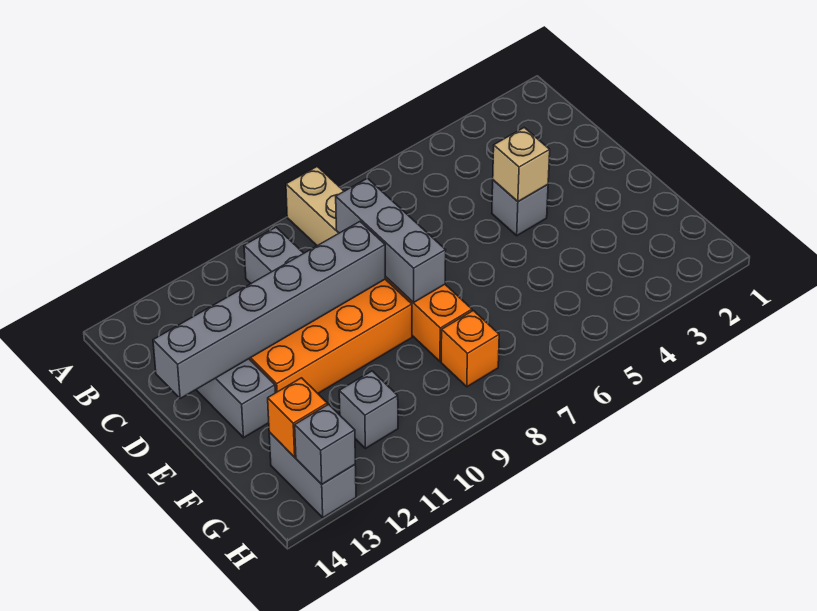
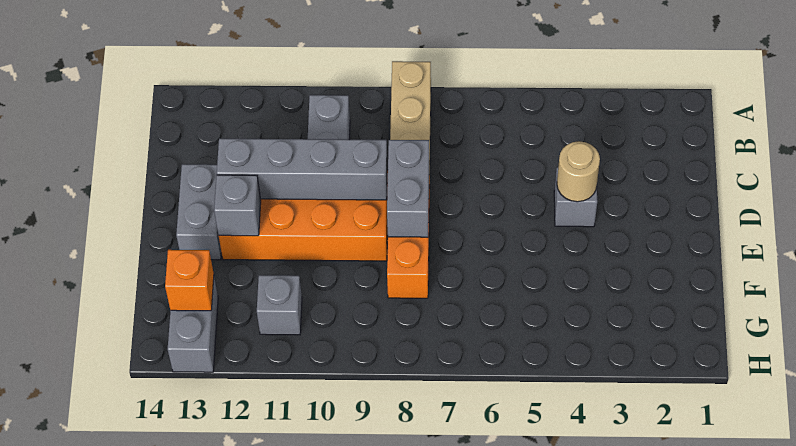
grey 1x3 brick [336,178,446,303] -> grey 1x2 brick [387,140,429,237]
tan 1x1 brick [493,128,550,202] -> tan 1x1 round brick [557,141,600,202]
grey 1x6 brick [153,222,385,398] -> grey 1x4 brick [217,139,388,200]
orange 1x1 brick [441,311,499,387] -> none
grey 1x1 brick [295,404,355,484] -> grey 1x1 brick moved to [214,175,261,236]

